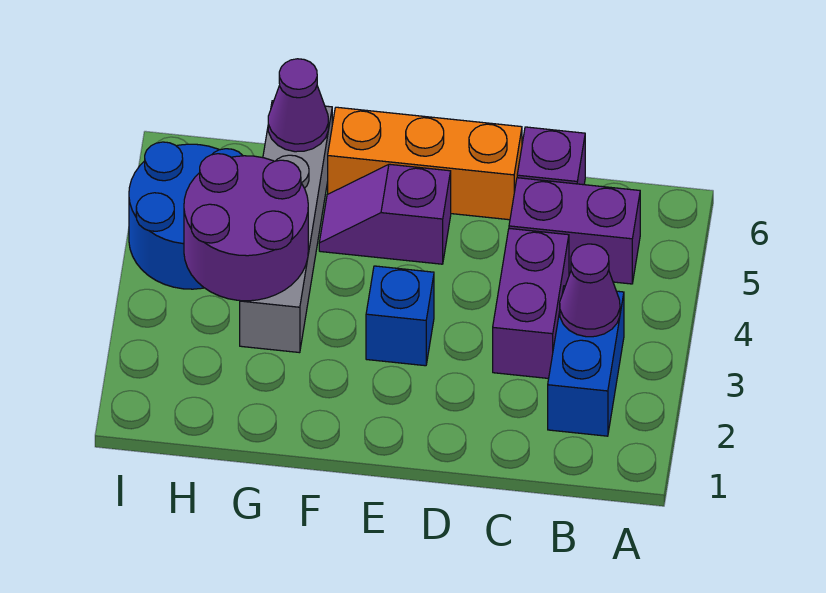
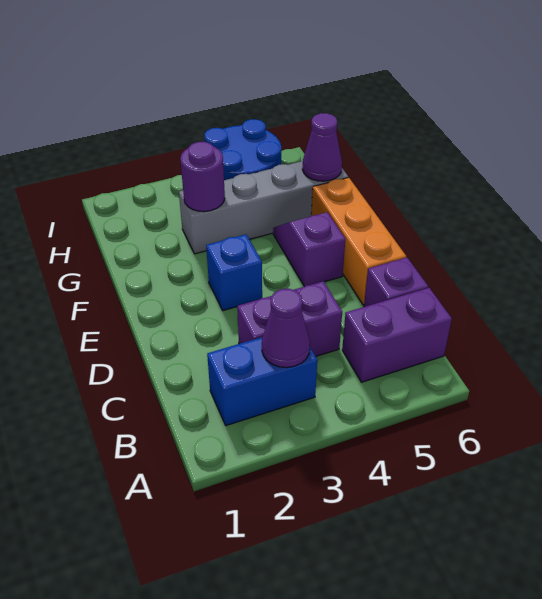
purple 1x2 brick [509,178,640,284] -> purple 1x2 brick turned to [342,288,452,382]
purple 2x2 round brick [184,154,308,301] -> purple 1x1 round brick [180,142,225,212]

